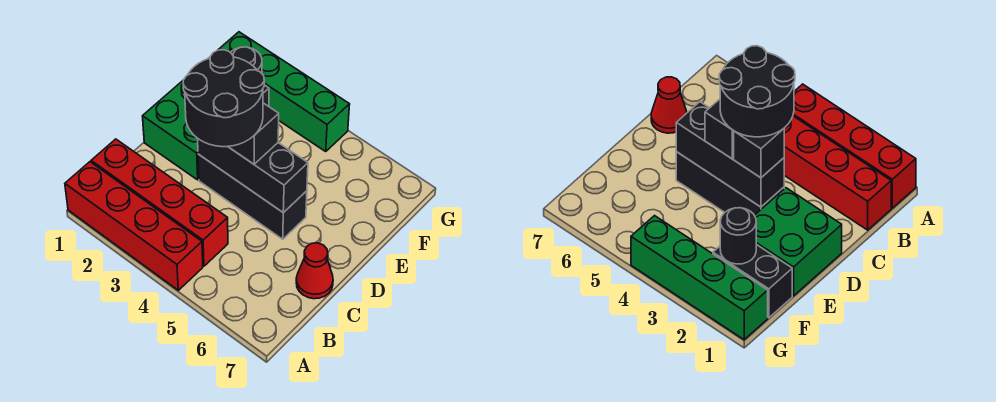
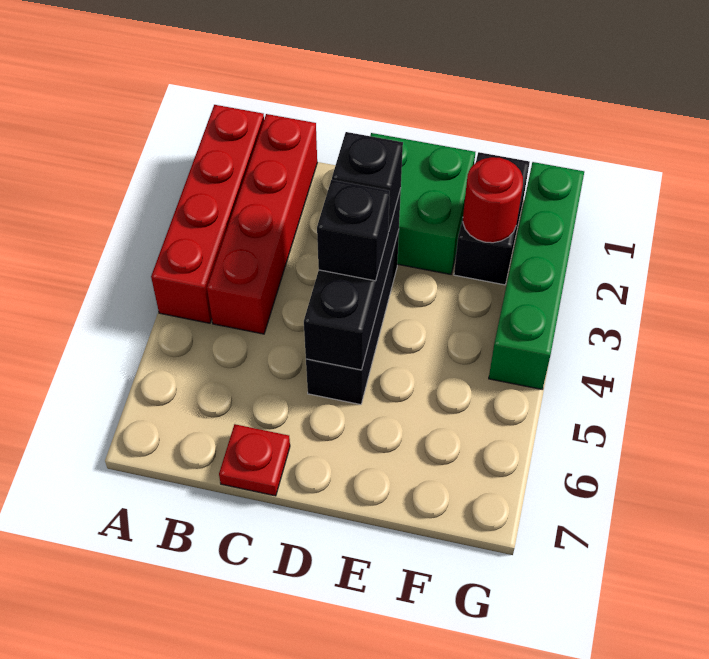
black 2x2 round brick [183,50,264,147] -> none
red 1x1 cone [296,243,333,299] -> red 1x1 plate [219,424,290,496]
black 1x1 round brick [230,47,262,73] -> red 1x1 round brick [463,157,523,243]

